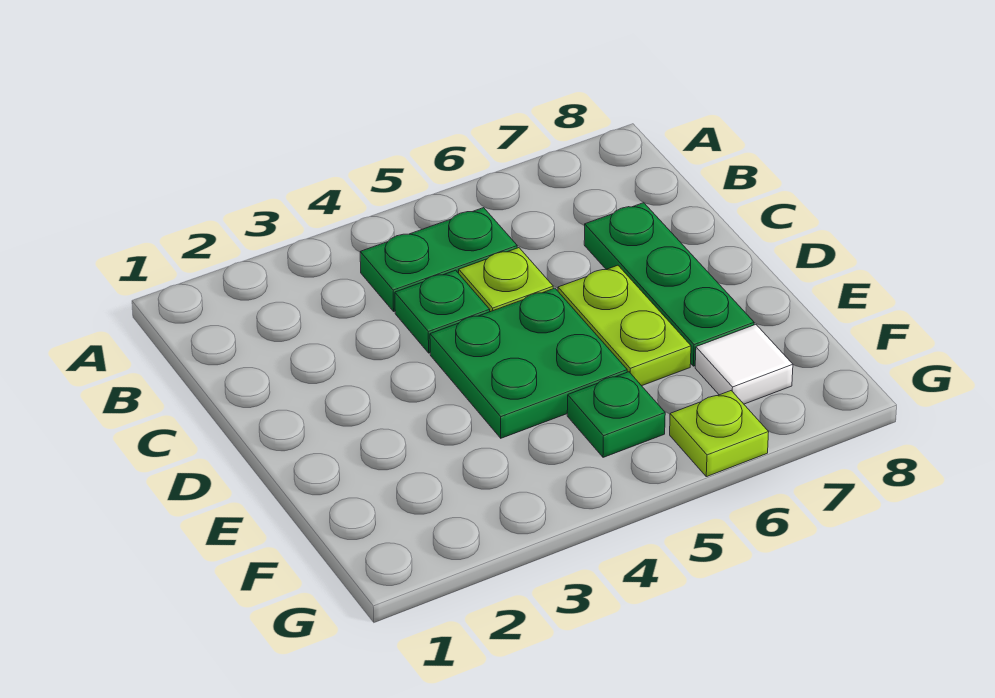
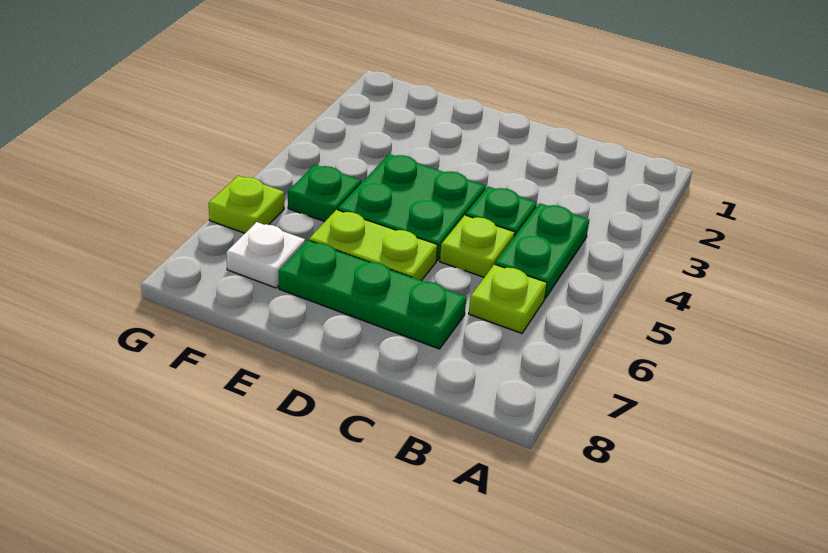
none -> lime 1x1 plate [469,264,547,333]
white 1x1 tile [695,325,793,404] -> white 1x1 plate [226,222,305,288]

